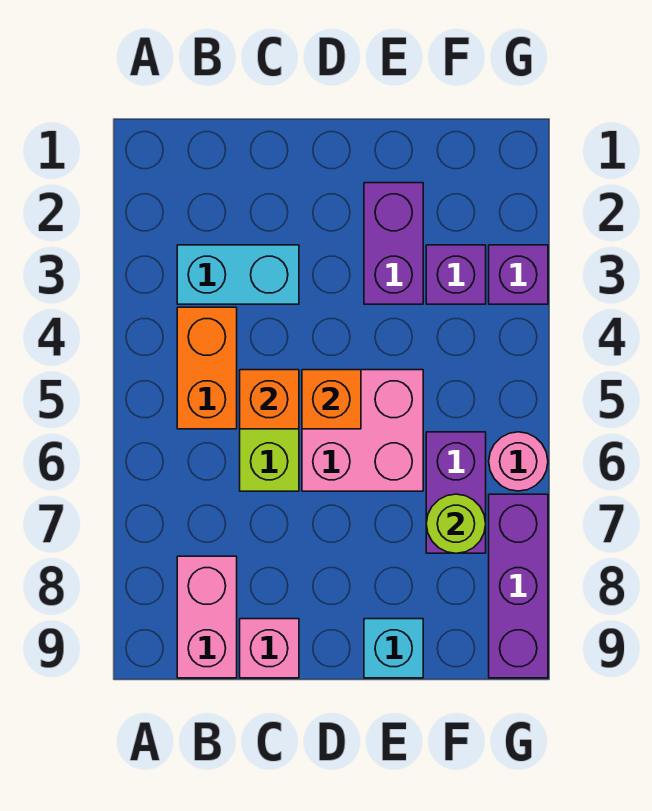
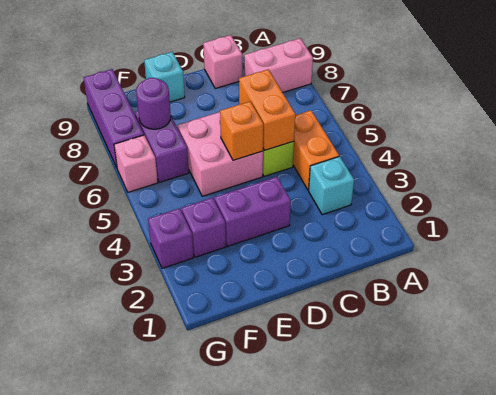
cyan 1x2 brick [177,245,299,304] -> cyan 1x1 brick [309,156,354,215]
pink 1x2 brick [177,556,237,678] -> pink 1x2 brick turned to [244,38,313,92]
orange 1x1 brick [240,370,299,429] -> orange 1x2 brick [239,69,295,150]
purple 1x2 brick [364,183,423,304] -> purple 1x2 brick turned to [214,177,291,246]
lime 1x1 round brick [426,494,486,553] -> purple 1x1 round brick [136,78,171,129]
pink 1x1 round brick [489,432,548,491] -> pink 1x1 brick [114,135,158,192]

